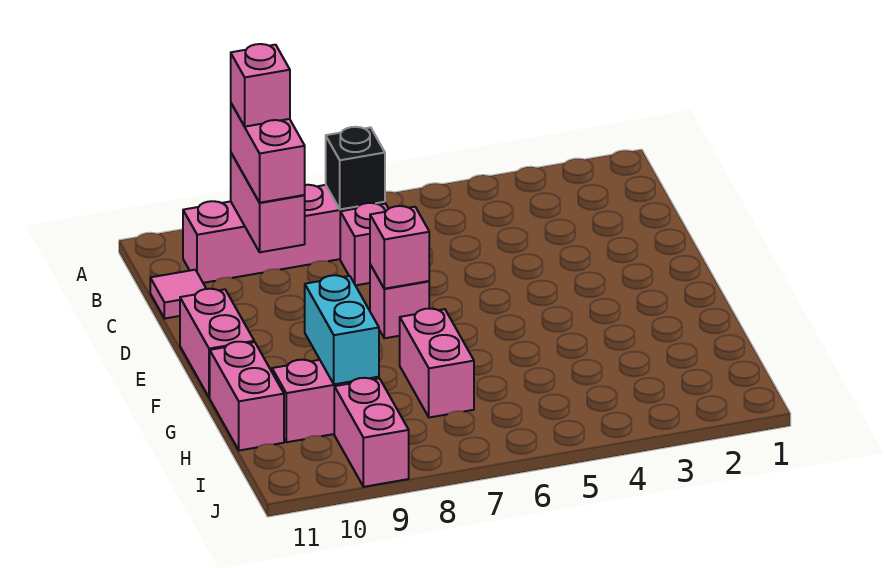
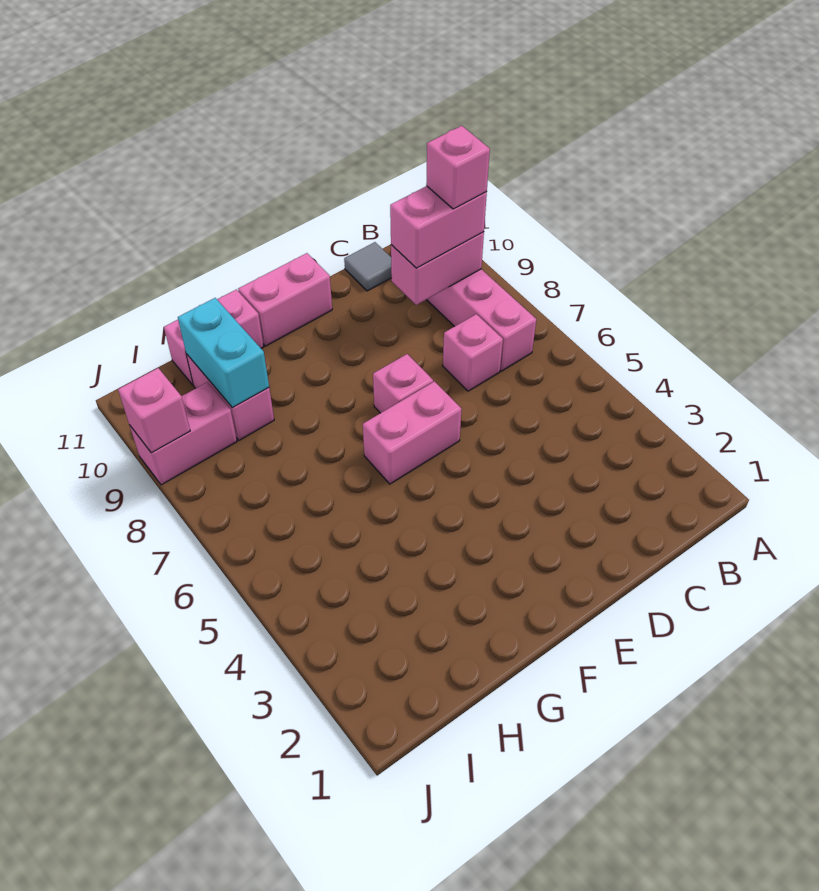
black 1x1 brick [326,127,385,209] -> none
pink 1x1 tile [150,270,206,318] -> grey 1x1 tile [344,242,392,291]
pink 1x1 brick [370,206,429,289] -> pink 1x1 brick moved to [118,368,190,453]
pink 1x2 brick [400,309,474,418] -> pink 1x2 brick moved to [363,381,461,484]
cyan 1x2 brick [305,275,379,384] -> cyan 1x2 brick turned to [178,298,269,408]

